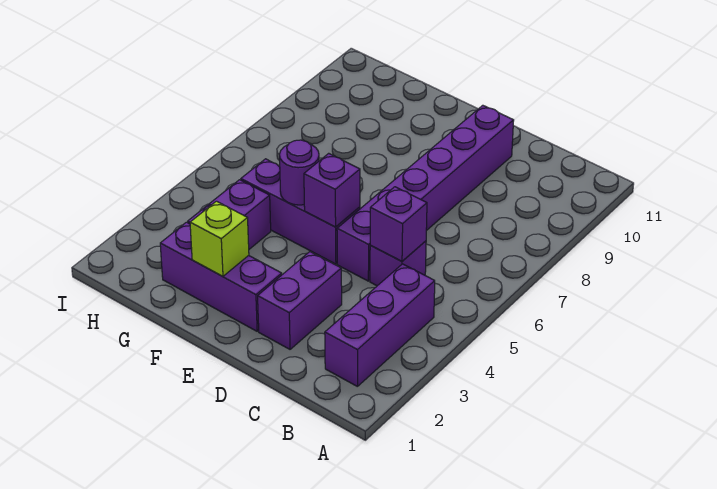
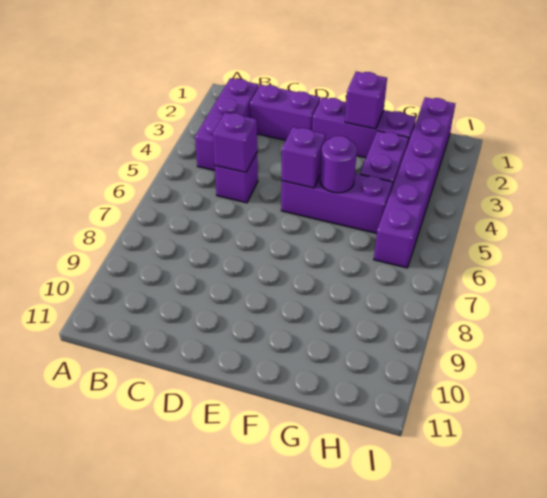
purple 1x2 brick [258,252,342,349] -> purple 1x2 brick turned to [250,85,320,140]
purple 1x6 brick [337,105,514,281] -> purple 1x6 brick moved to [374,97,455,268]
lime 1x1 brick [190,201,249,276] -> purple 1x1 brick [345,72,387,129]

